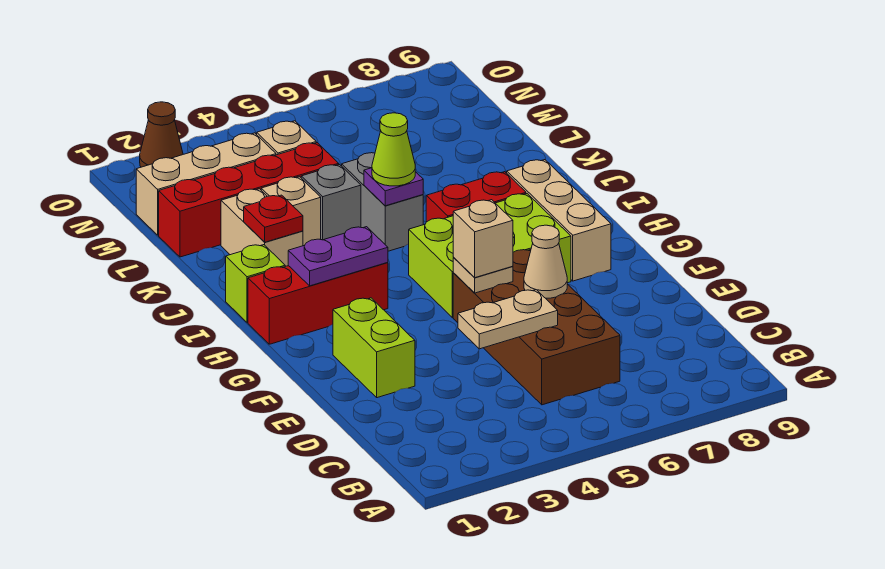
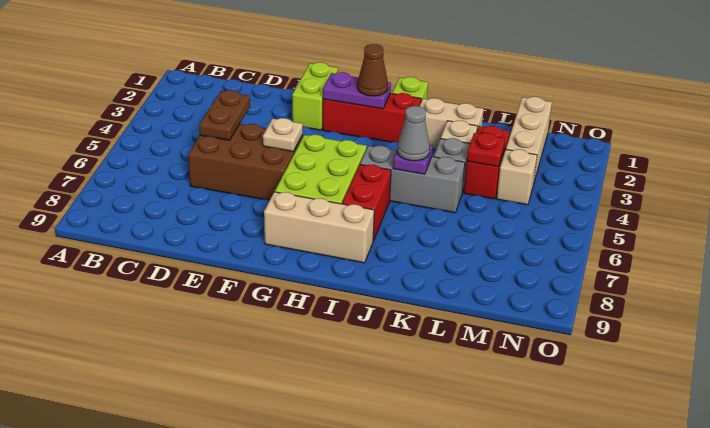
brown 2x4 brick [453,250,620,405] -> brown 2x3 brick [188,124,303,201]
tan 1x2 plate [458,290,558,349] -> brown 1x2 plate [199,90,250,140]
lime 1x2 brick [333,298,415,398] -> lime 1x2 brick turned to [292,62,338,130]
tan 1x1 cone [524,225,567,298] -> none
tan 1x1 brick [453,200,513,278] -> none
red 1x3 brick [248,263,388,344] -> red 1x3 brick turned to [323,93,421,142]
purple 1x2 plate [288,227,388,286] -> purple 1x2 plate turned to [323,72,391,109]
red 1x1 plate [244,195,303,242] -> red 1x1 plate moved to [467,133,505,167]
grey 1x2 brick [342,153,423,251] -> grey 1x3 brick [360,146,465,213]
lime 1x1 cone [372,113,415,186] -> grey 1x1 cone [397,106,430,161]
red 1x4 brick [159,143,339,257] -> red 1x2 brick [464,126,510,199]
brown 1x1 cone [140,102,183,167] -> brown 1x1 cone moved to [357,44,388,96]

